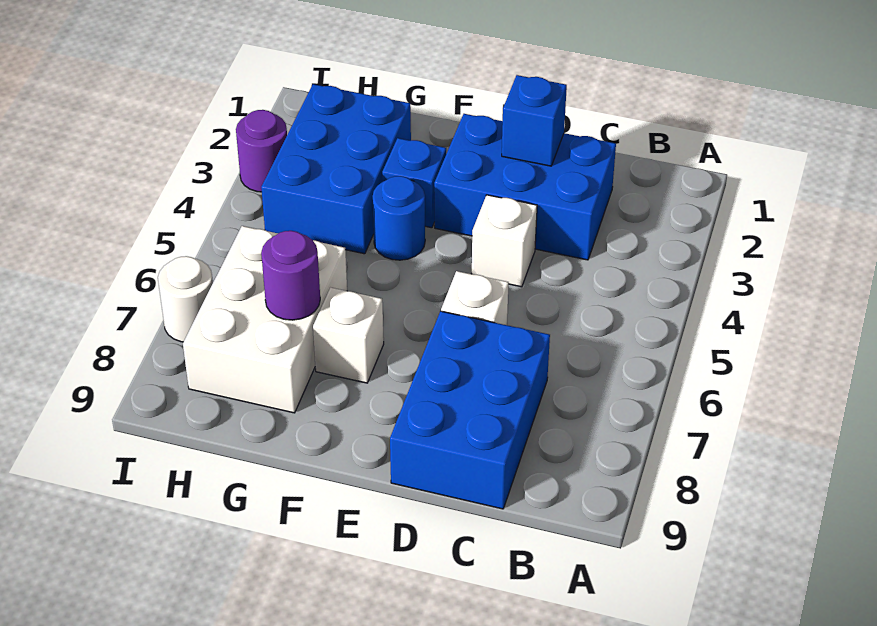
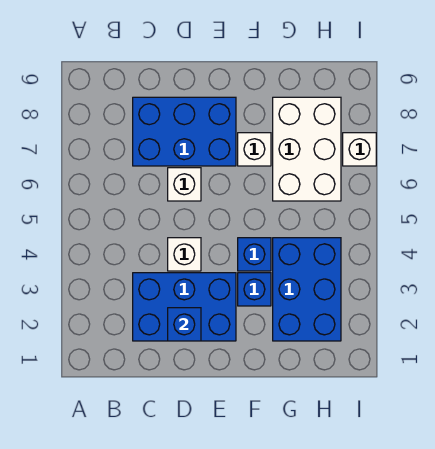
blue 2x3 brick [390,311,550,509] -> blue 2x3 brick turned to [133,97,236,166]
blue 1x1 round brick [373,176,425,260] -> blue 1x1 brick [238,238,271,271]
purple 1x1 round brick [261,231,320,320] -> none
purple 1x1 round brick [236,110,287,192] -> none
white 1x1 round brick [158,256,213,342] -> white 1x1 brick [343,133,376,166]

